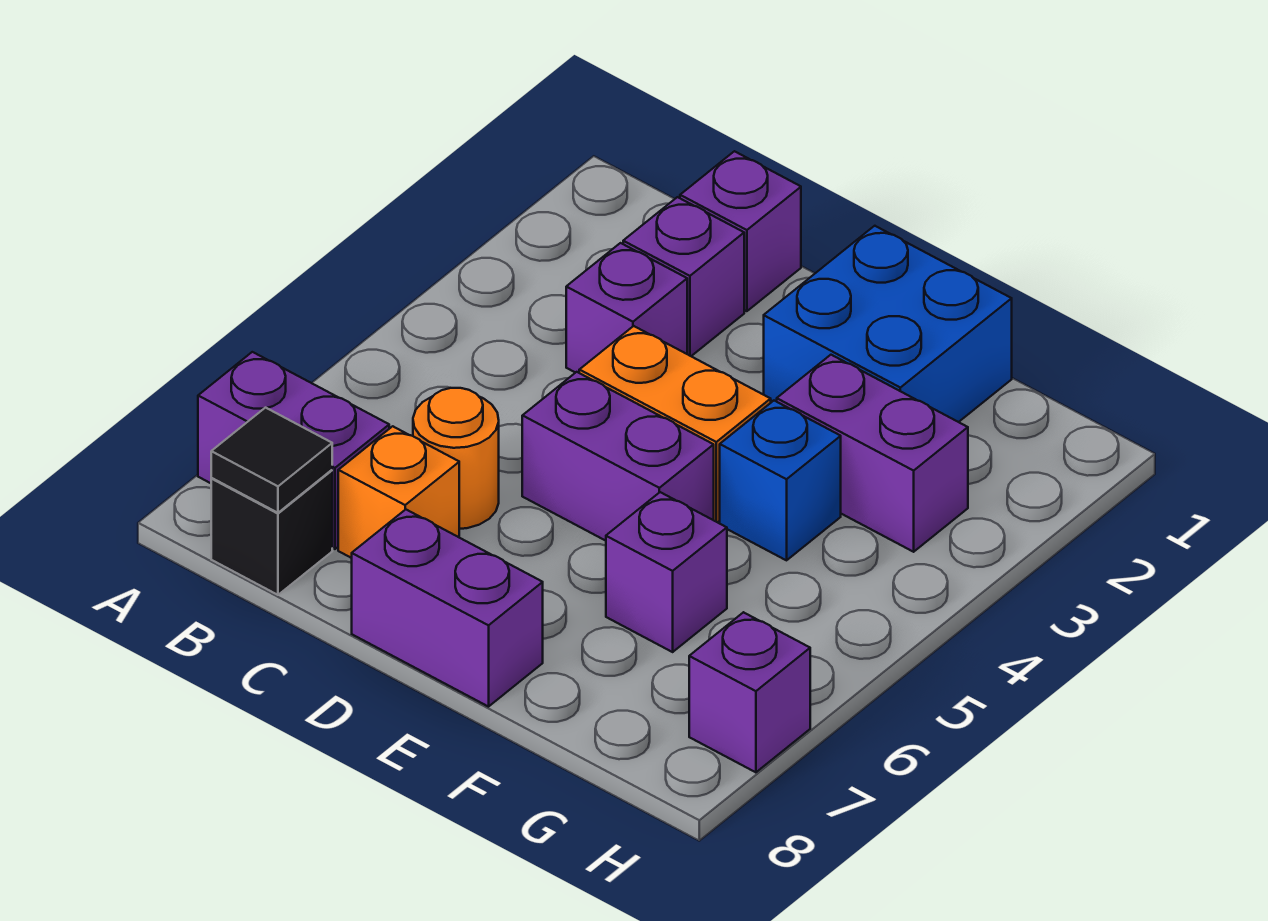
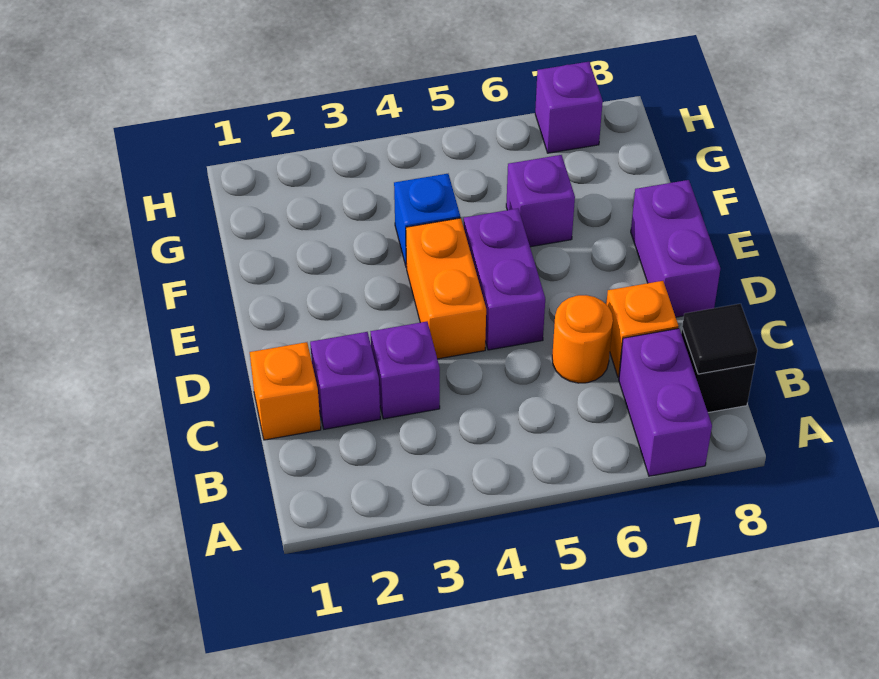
purple 1x1 brick [680,151,801,311] -> orange 1x1 brick [250,342,321,440]
blue 2x2 brick [764,226,1012,422] -> none
purple 1x2 brick [777,355,968,552] -> none

